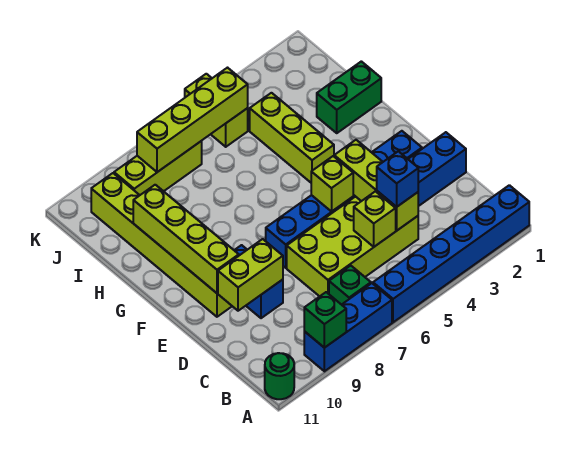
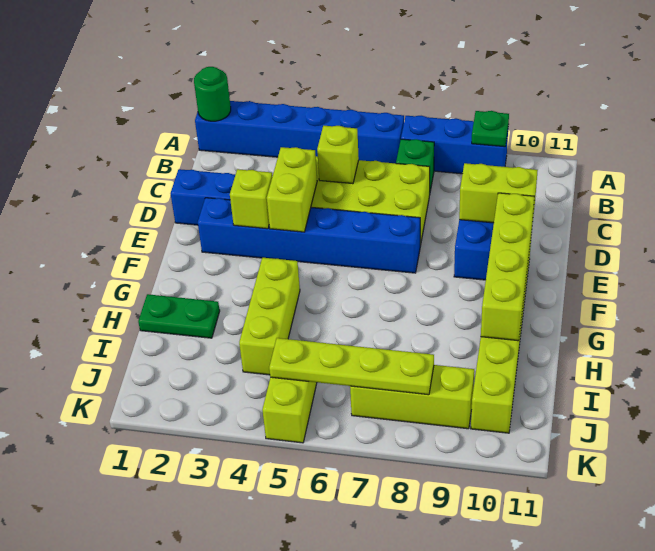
green 1x1 brick [304,292,346,348] -> green 1x1 plate [472,111,509,147]
green 1x1 round brick [265,353,294,399] -> green 1x1 round brick moved to [194,67,231,121]
lime 1x3 brick [334,140,418,230] -> lime 1x2 brick [267,147,317,232]
blue 1x1 brick [377,151,418,207] -> none
lime 1x1 brick [311,156,353,212] -> lime 1x1 brick moved to [230,169,272,229]
green 1x2 brick [317,61,381,133] -> green 1x2 plate [138,294,220,338]
lime 1x4 brick [137,68,248,172] -> lime 1x4 plate [269,338,434,395]

